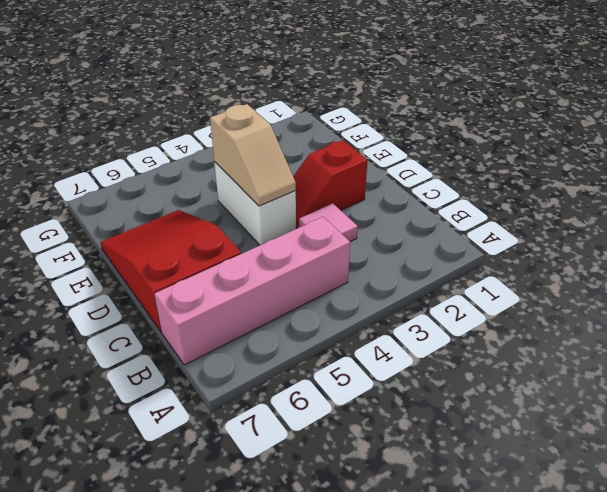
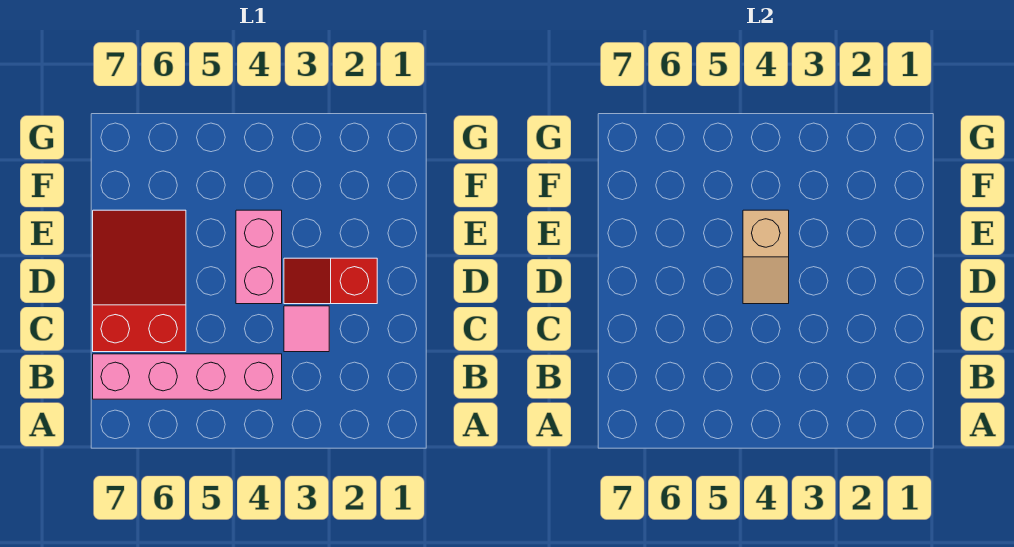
white 1x2 brick [214,162,296,245] -> pink 1x2 brick [236,210,282,304]

